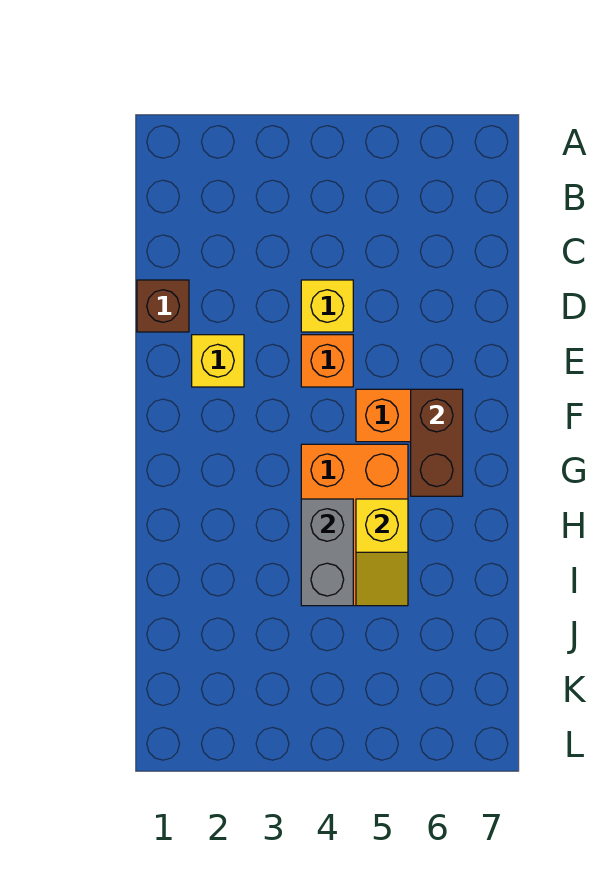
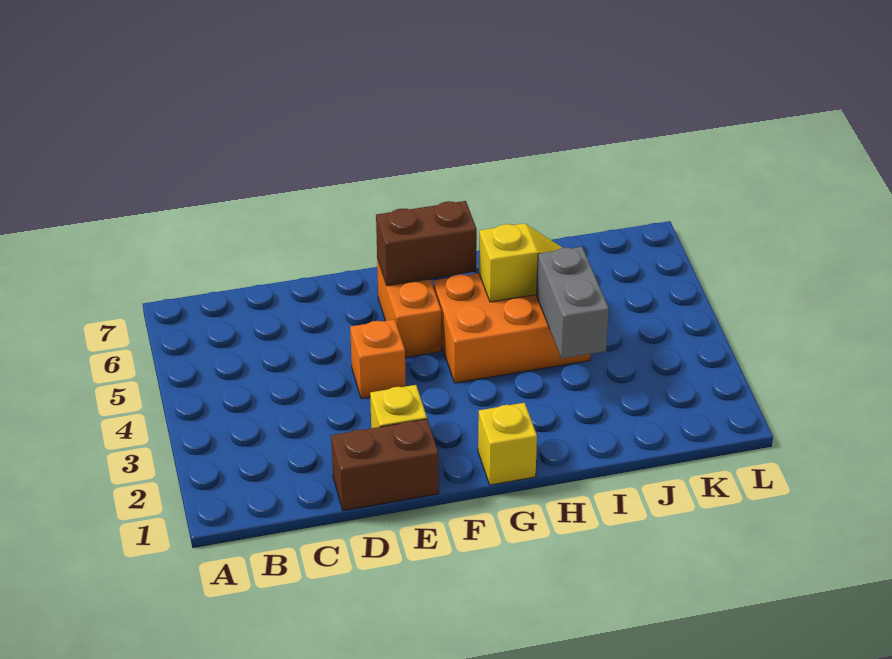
brown 1x1 brick [137,280,189,332] -> brown 1x2 brick [331,419,439,511]
yellow 1x1 brick [301,280,353,332] -> yellow 1x1 brick moved to [478,403,537,485]
grey 1x2 brick [301,499,353,606] -> grey 1x2 brick turned to [537,247,609,359]

